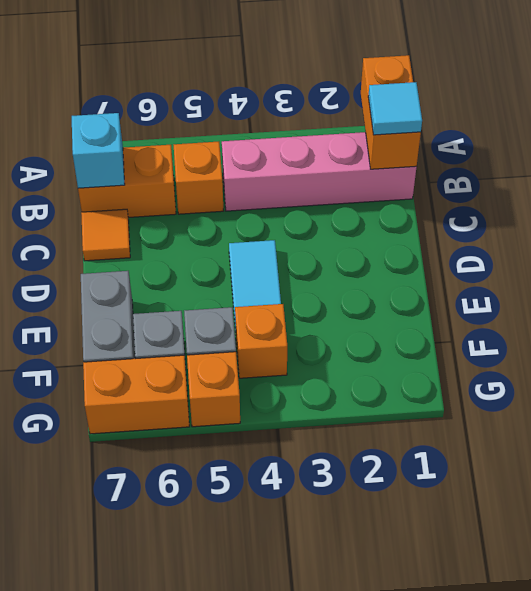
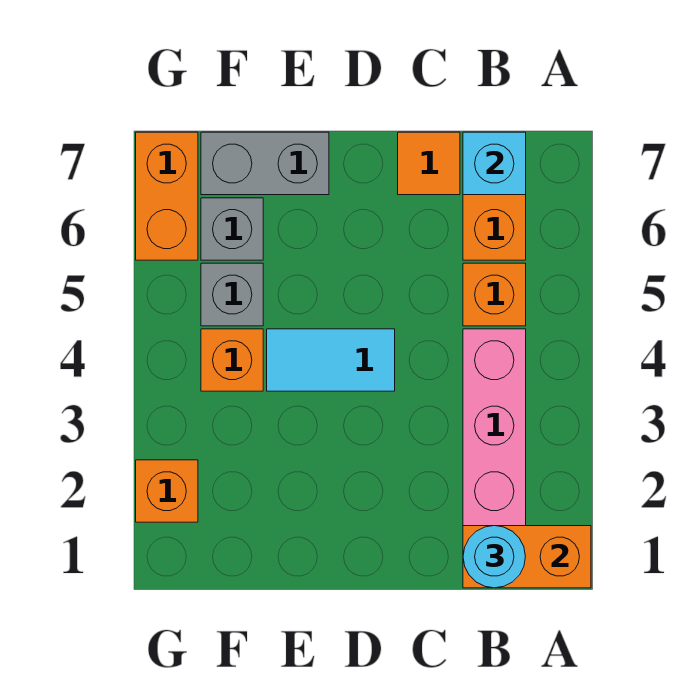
cyan 1x1 tile [368,82,422,135] -> cyan 1x1 round brick [463,526,525,588]
orange 1x1 brick [187,352,240,427] -> orange 1x1 brick moved to [136,460,198,522]

